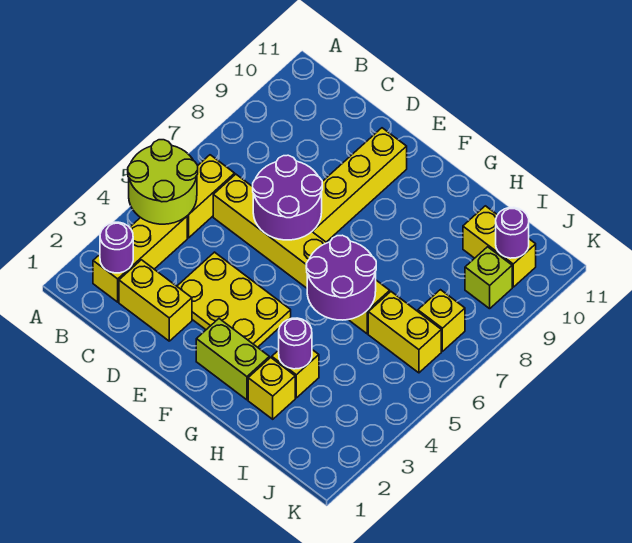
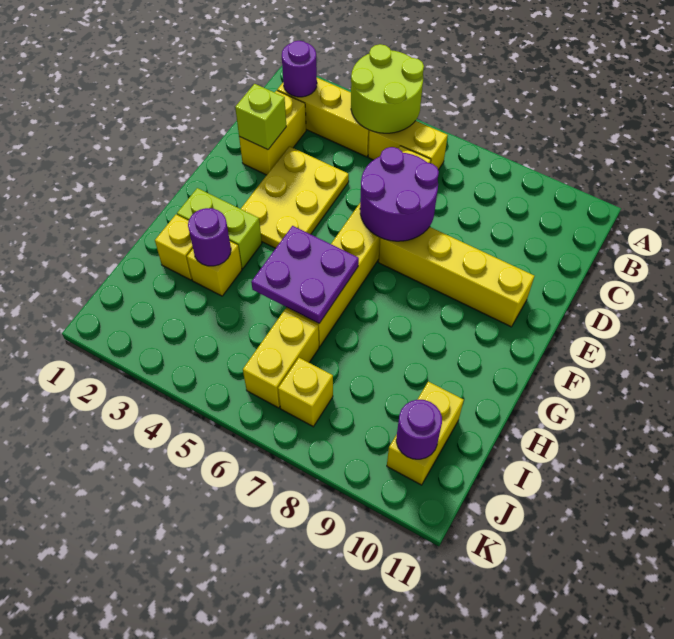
lime 1x2 brick [196,319,269,400] -> lime 1x2 brick turned to [177,188,262,269]
purple 2x2 round brick [306,235,376,320] -> purple 2x2 plate [251,226,359,323]
lime 1x1 brick [465,247,512,309] -> lime 1x1 brick moved to [235,84,286,150]

